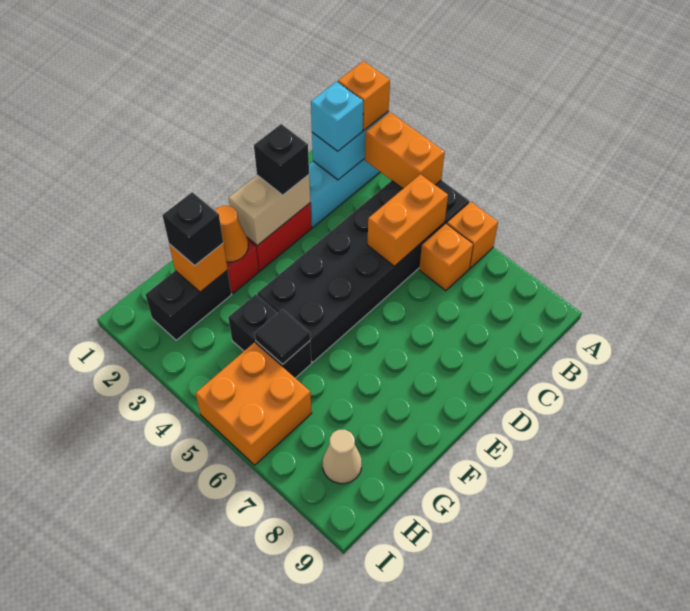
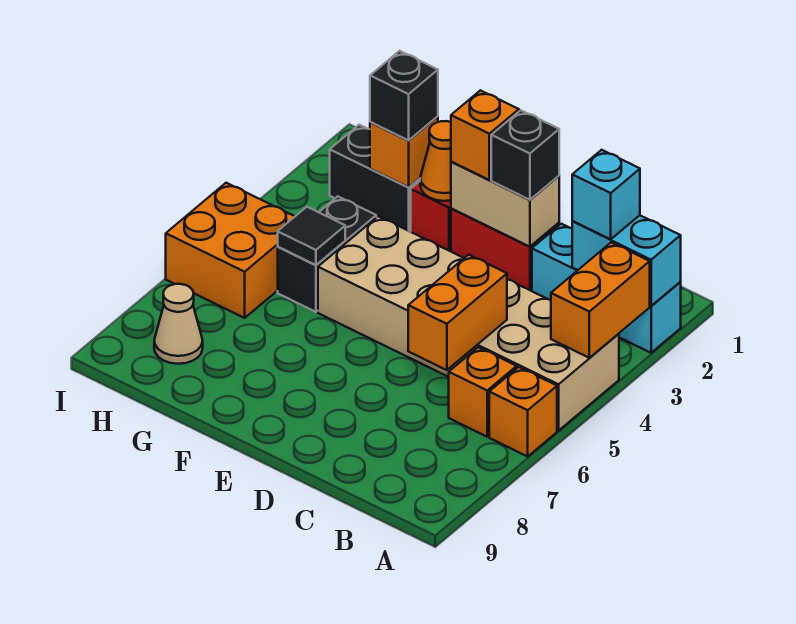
orange 1x1 brick [338,61,390,130] -> orange 1x1 brick moved to [451,90,519,180]
black 2x6 brick [257,180,469,362] -> tan 2x6 brick [318,216,619,431]
orange 1x2 brick [367,174,448,266] -> orange 1x2 brick turned to [408,255,507,370]

